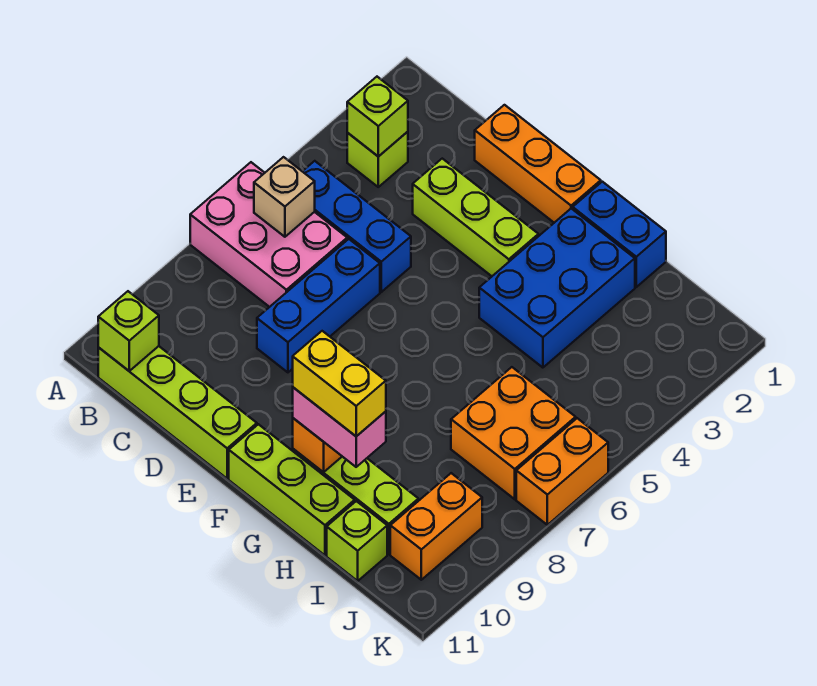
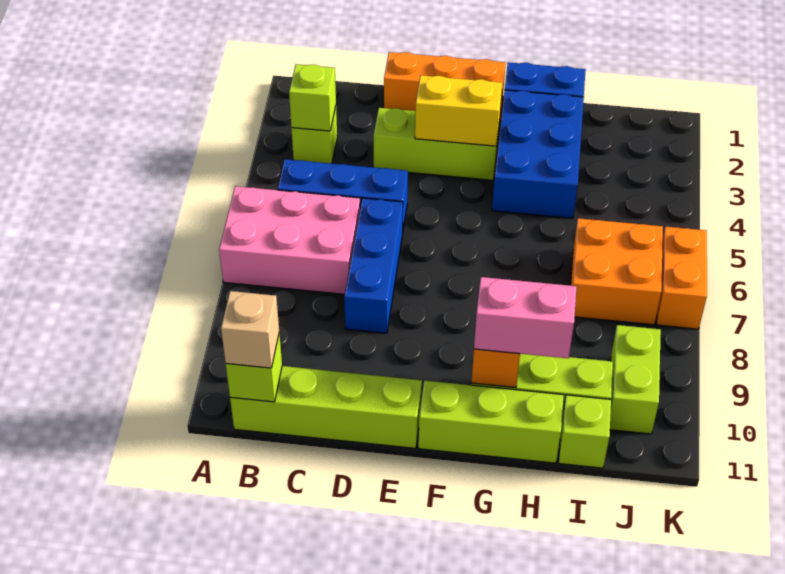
tan 1x1 brick [254,157,315,237] -> tan 1x1 brick moved to [221,291,279,368]
yellow 1x2 brick [293,331,386,436] -> yellow 1x2 brick moved to [415,75,502,146]
orange 1x2 brick [390,473,482,580] -> lime 1x2 brick [610,325,661,434]

